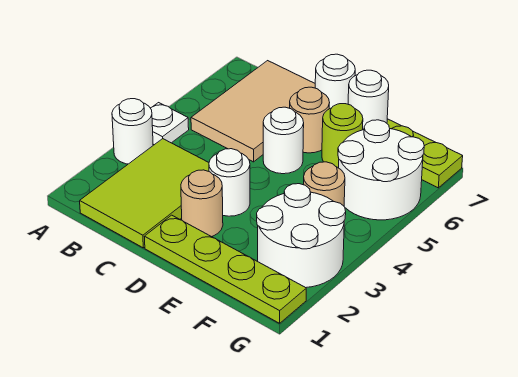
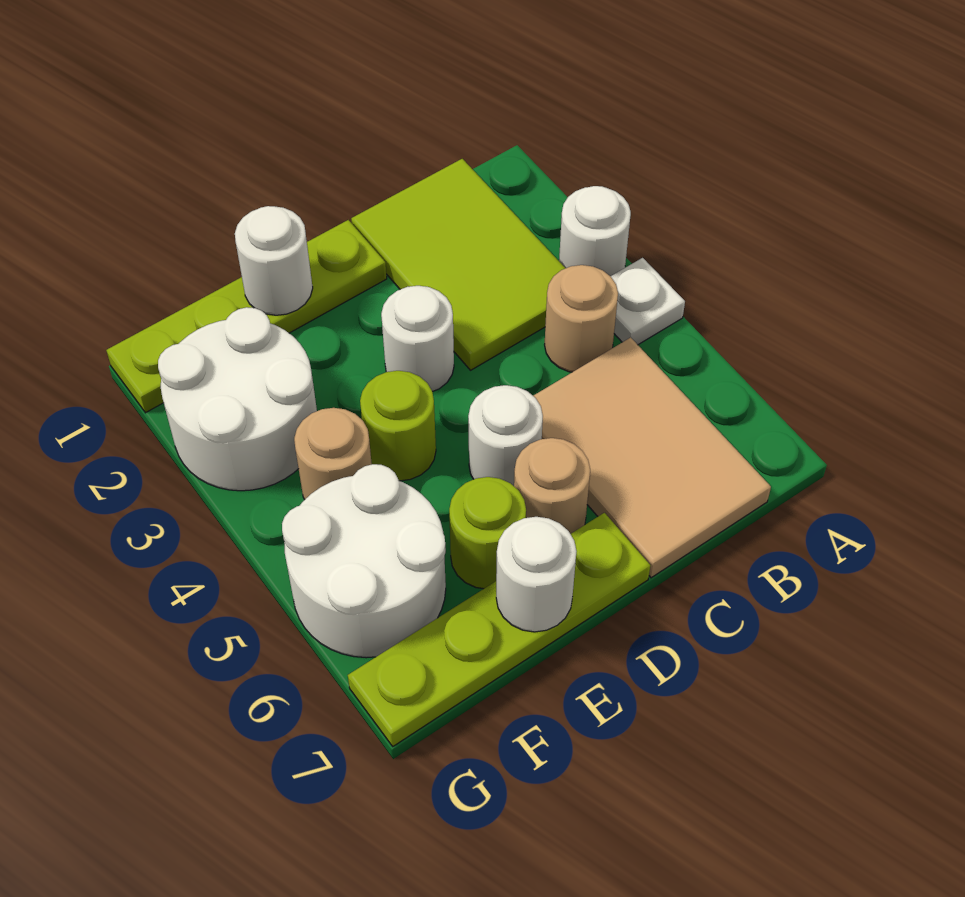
tan 1x1 round brick [181,170,223,237] -> tan 1x1 round brick moved to [545,265,618,372]
white 1x1 round brick [315,54,355,109] -> white 1x1 round brick moved to [235,206,313,315]
none -> lime 1x1 round brick [360,371,436,481]

